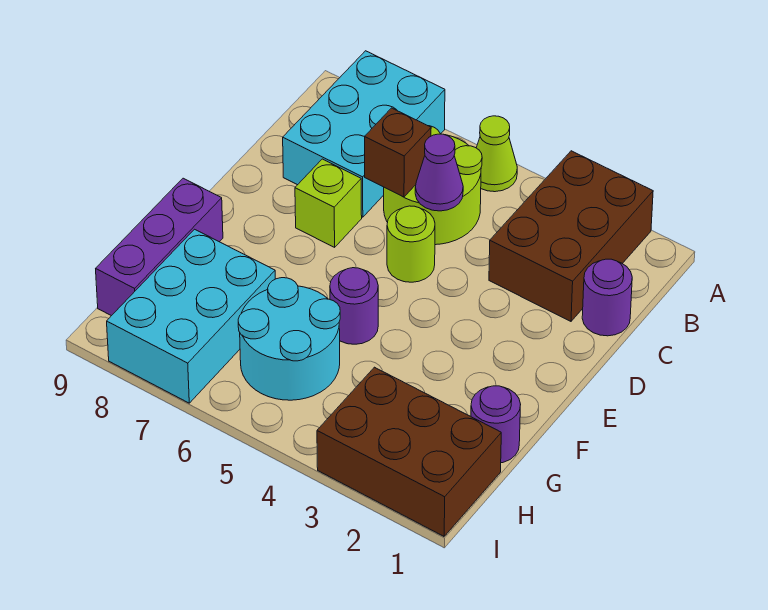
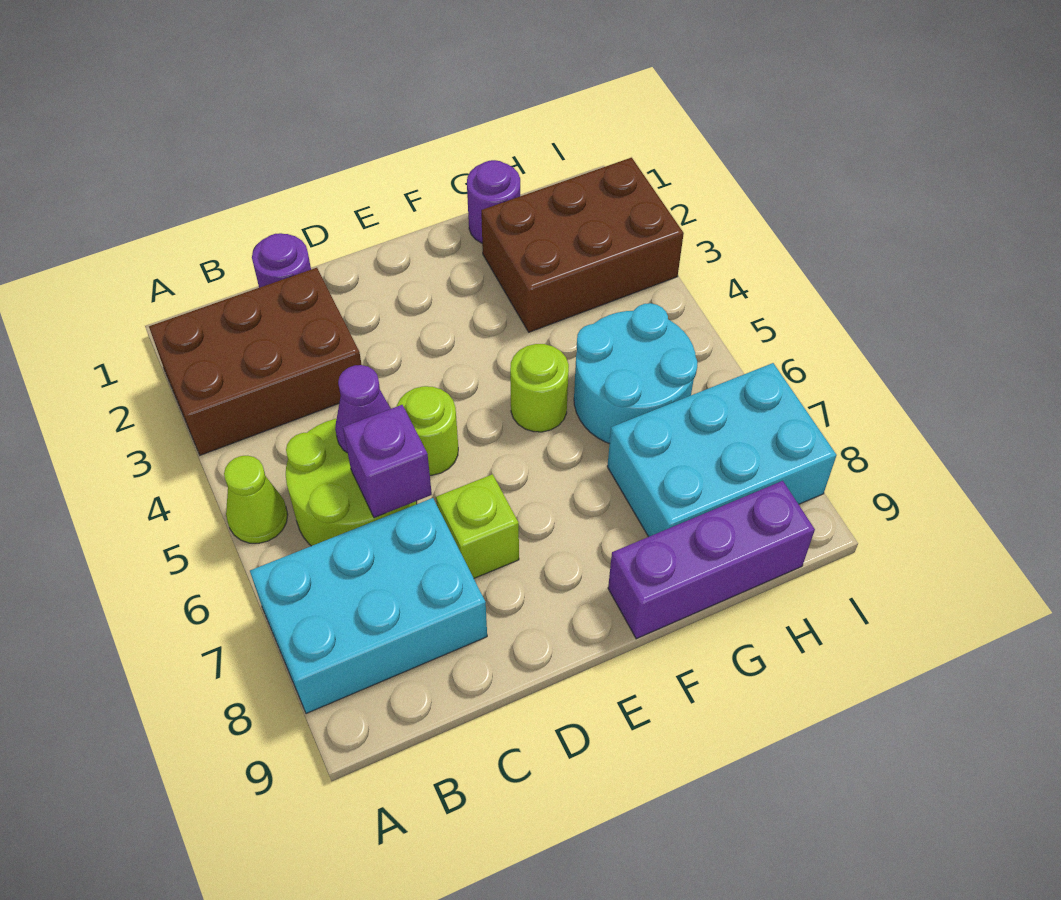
brown 1x1 brick [365,108,431,197] -> purple 1x1 brick [343,405,432,518]
purple 1x1 round brick [330,268,378,344] -> lime 1x1 round brick [510,344,569,432]
brown 2x3 brick [317,367,501,536] -> brown 2x3 brick turned to [481,158,684,332]

